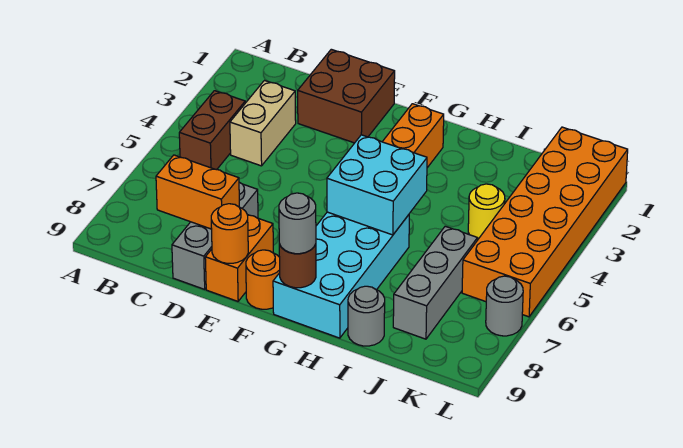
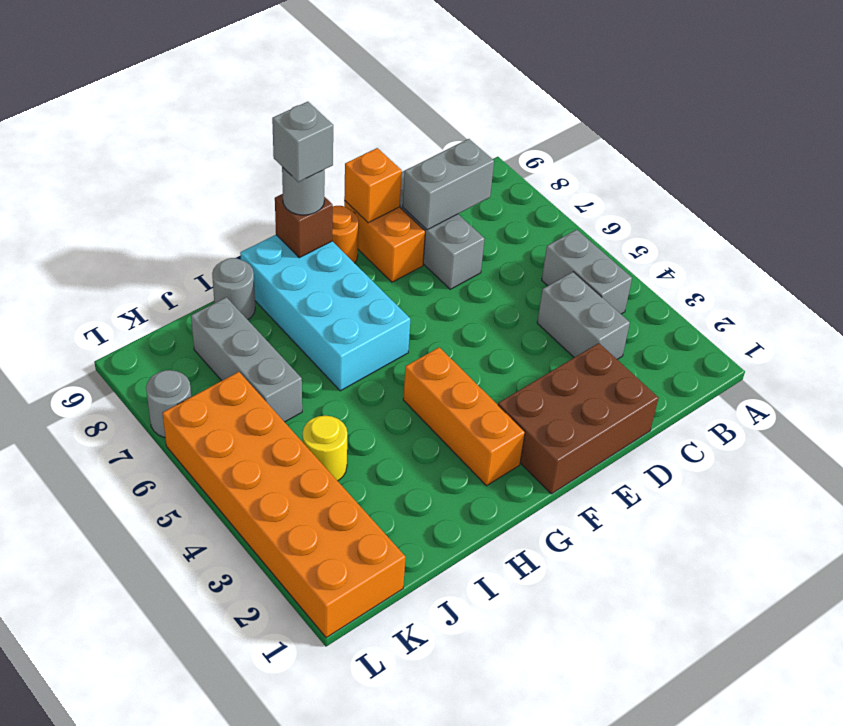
brown 1x2 brick [179,91,245,170] -> grey 1x2 brick [542,230,632,314]
tan 1x2 brick [230,81,296,166] -> grey 1x2 brick [537,272,630,359]
orange 1x2 brick [156,155,239,229] -> grey 1x2 brick [403,139,494,230]
brown 2x2 brick [298,49,395,143] -> brown 2x3 brick [498,343,659,494]
orange 1x1 round brick [211,204,248,263] -> orange 1x1 brick [344,148,402,223]
cyan 2x2 brick [327,135,427,235] -> none
brown 1x1 round brick [279,244,316,288] -> brown 1x1 brick [275,194,333,258]
none -> grey 1x1 brick [272,102,333,182]

